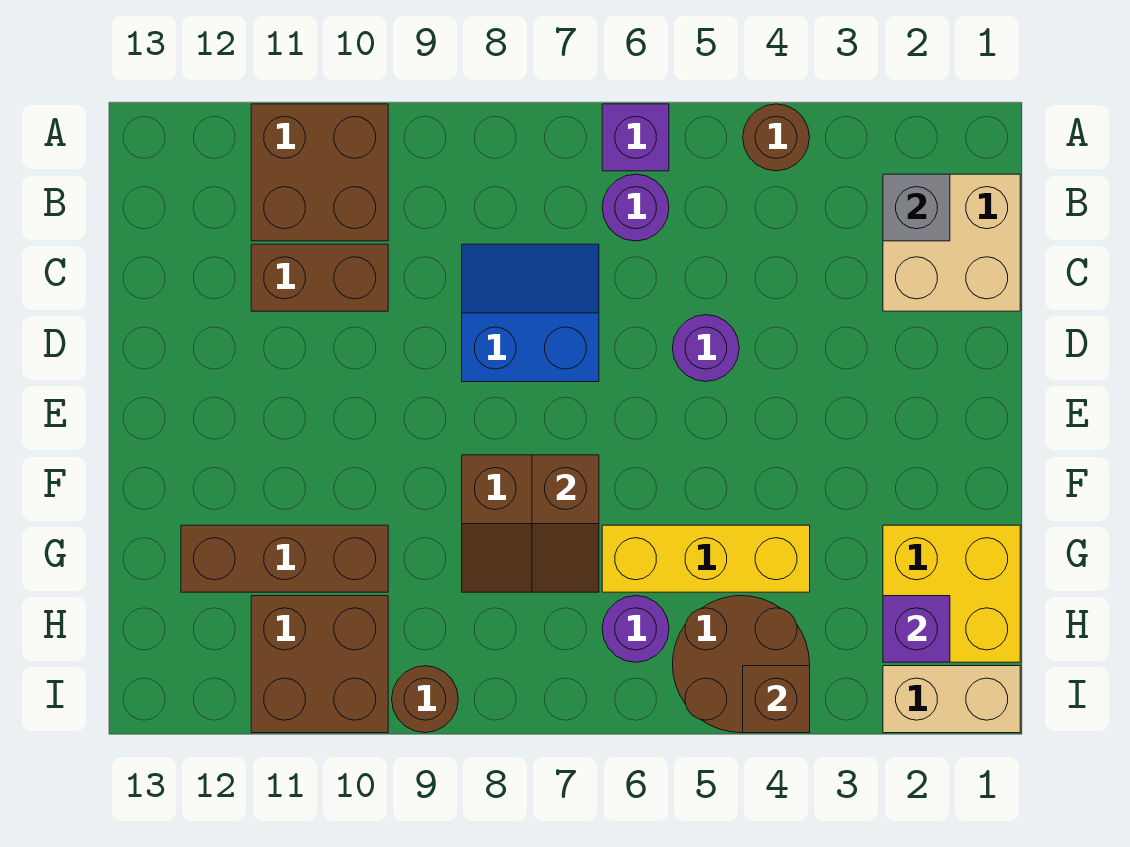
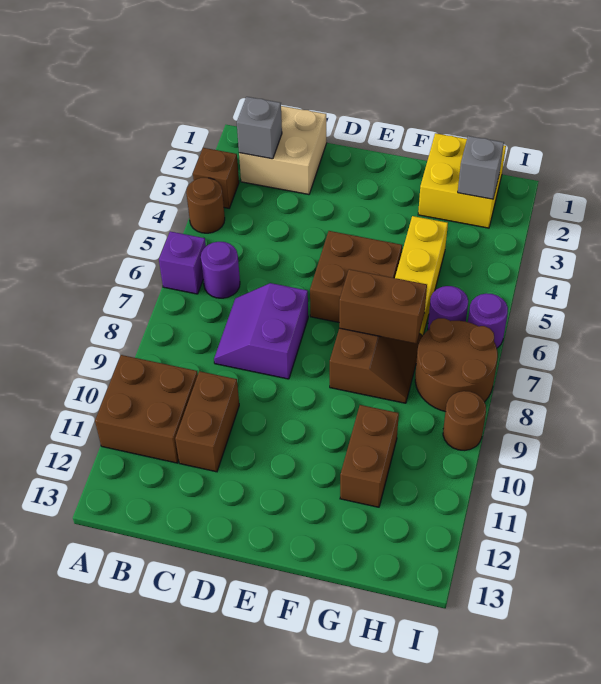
blue 2x2 slope [462,244,599,382] -> purple 2x2 slope [214,283,308,379]
purple 1x1 round brick [673,315,739,381] -> purple 1x1 round brick moved to [468,293,508,348]
brown 1x2 slope [532,455,599,592] -> brown 1x2 brick [339,269,427,344]
brown 1x3 brick [181,525,388,592] -> brown 1x2 brick [340,405,399,507]
purple 1x1 brick [883,596,950,662] -> grey 1x1 brick [458,136,504,199]
brown 2x2 round brick [673,596,810,733] -> brown 2x2 round brick moved to [415,318,498,412]
brown 2x2 brick [251,596,388,733] -> brown 2x2 brick moved to [310,231,402,322]
tan 1x2 brick [883,666,1020,733] -> none
brown 1x1 brick [743,666,810,733] -> brown 1x1 brick moved to [193,148,239,208]

